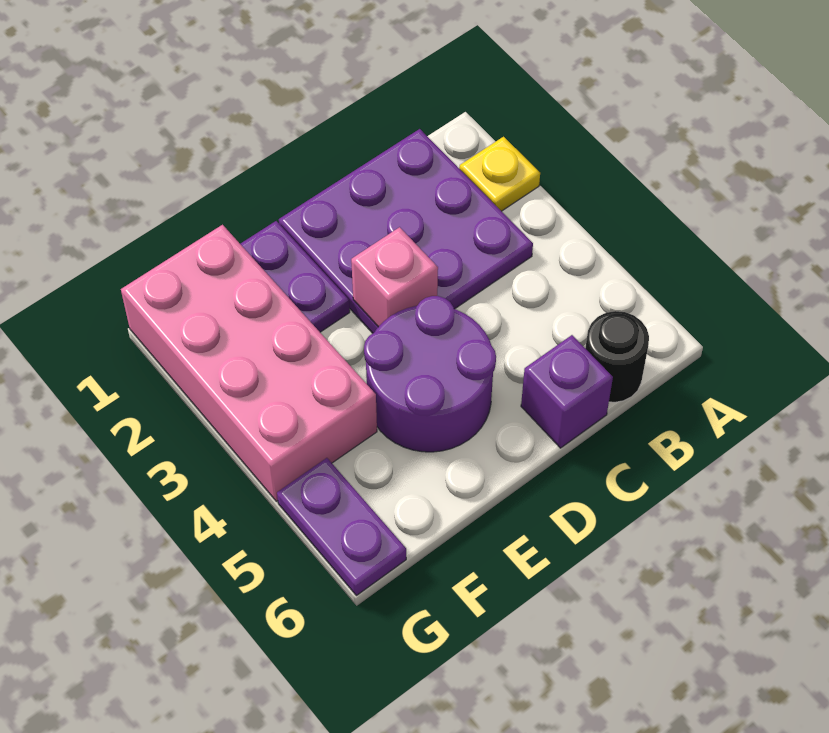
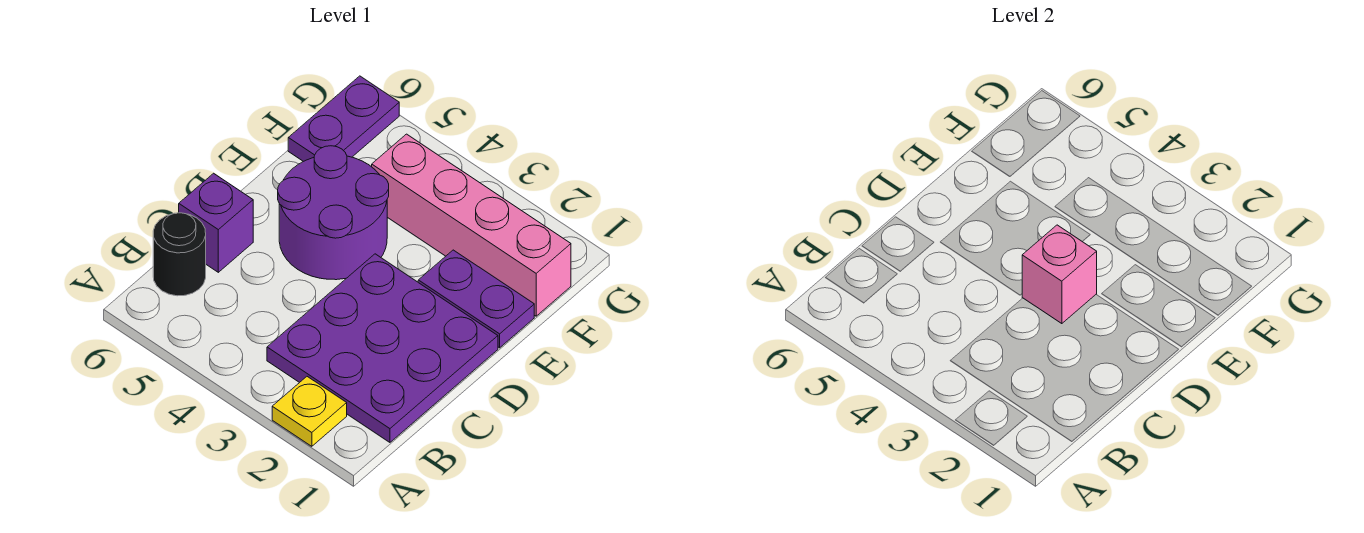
pink 2x4 brick [121,225,377,501] -> pink 1x4 brick [372,134,571,316]
purple 1x2 plate [277,458,406,595] -> purple 1x2 plate turned to [288,76,399,162]

